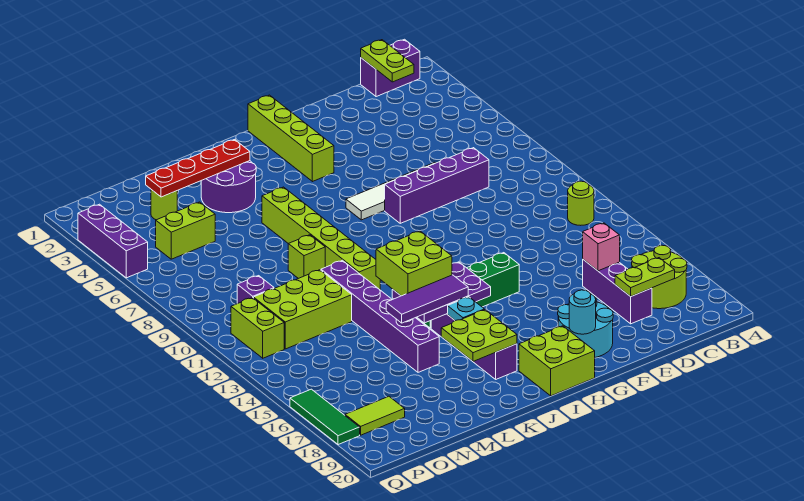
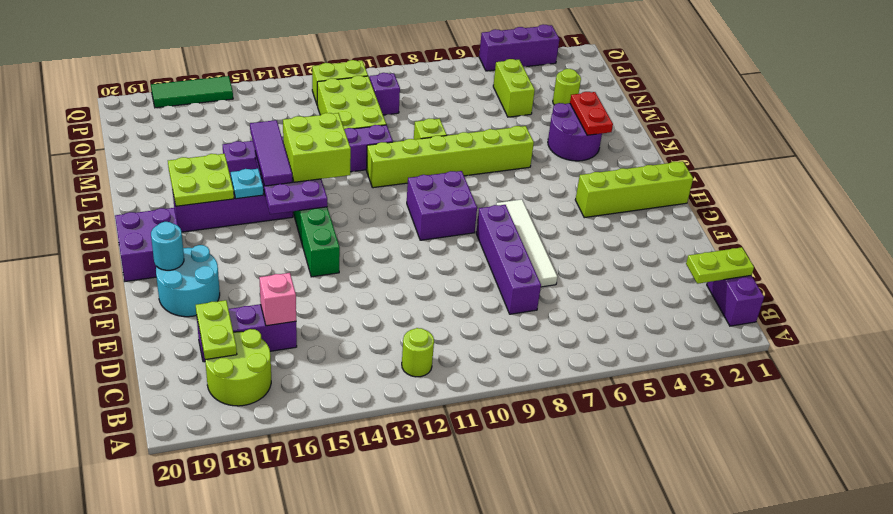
none -> purple 2x2 brick [407,171,477,240]
lime 2x2 brick [519,326,595,396] -> purple 2x2 brick [115,208,178,281]
red 1x4 plate [146,140,250,197] -> red 1x2 plate [570,92,613,135]
lime 1x2 tile [345,396,405,435] -> none

